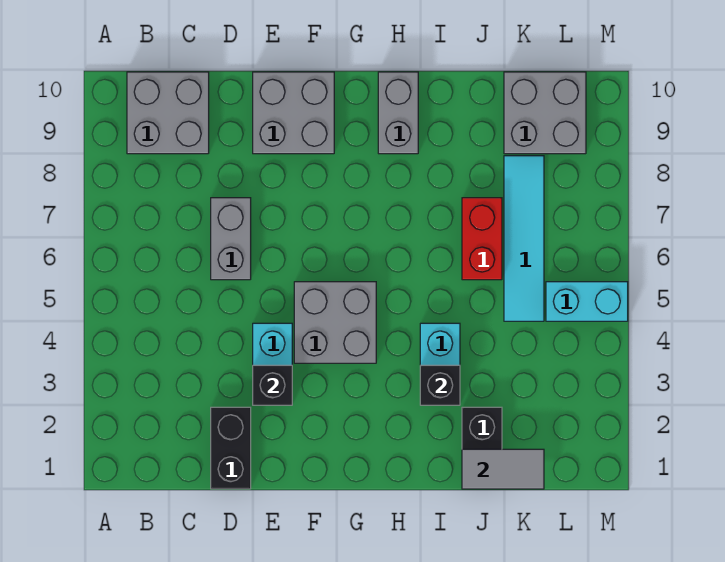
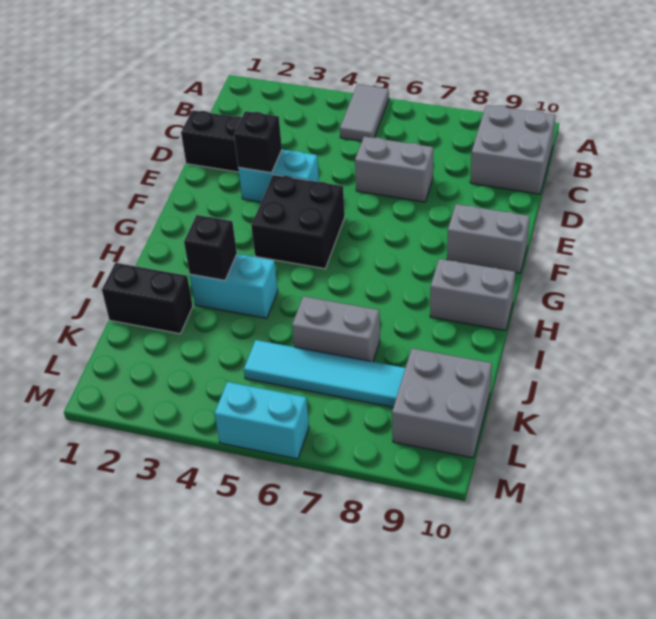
grey 2x2 brick [253,72,334,154] -> grey 1x2 brick [447,204,530,273]
grey 2x2 brick [294,282,376,363] -> black 2x2 brick [251,175,345,269]
grey 1x2 tile [462,449,544,489] -> grey 1x2 tile moved to [340,84,389,141]
red 1x2 brick [462,198,502,280] -> grey 1x2 brick [292,296,380,362]
cyan 1x2 brick [546,282,628,321] -> cyan 1x2 brick turned to [214,382,309,459]

